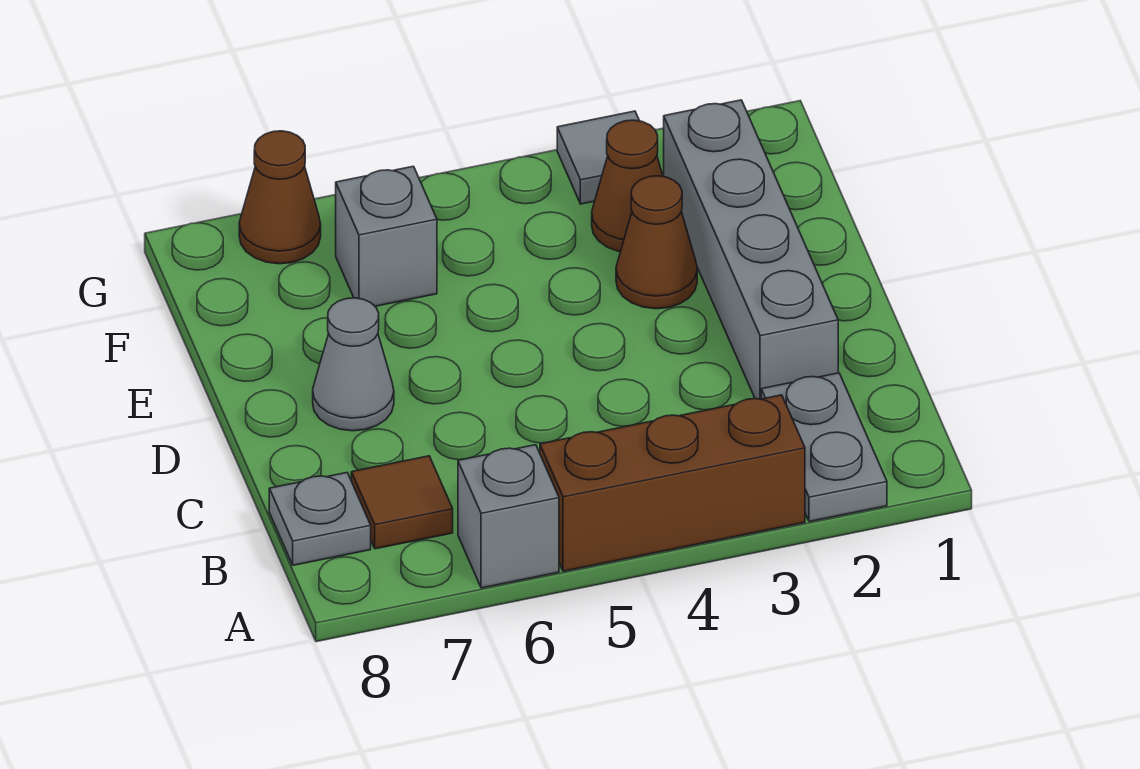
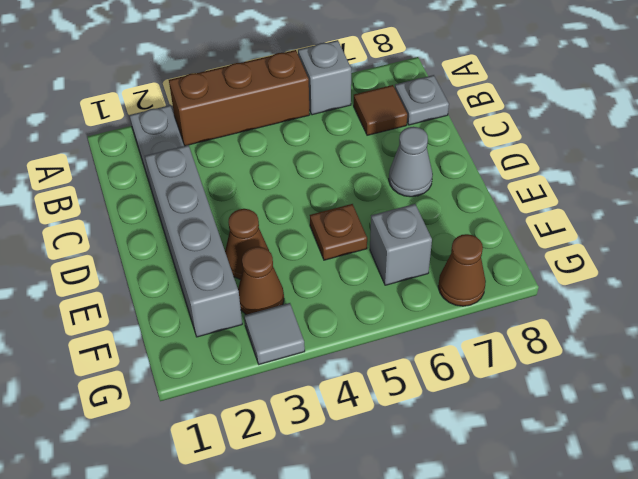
none -> brown 1x1 plate [310,204,367,260]

